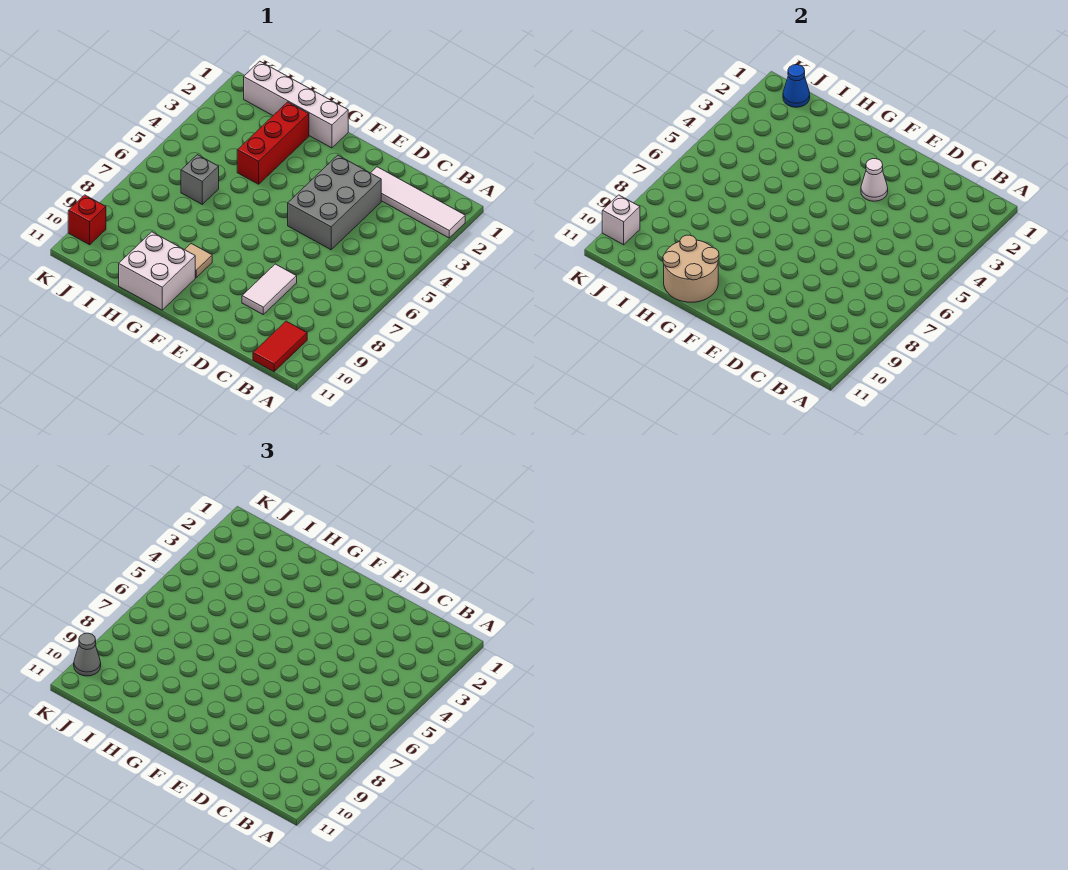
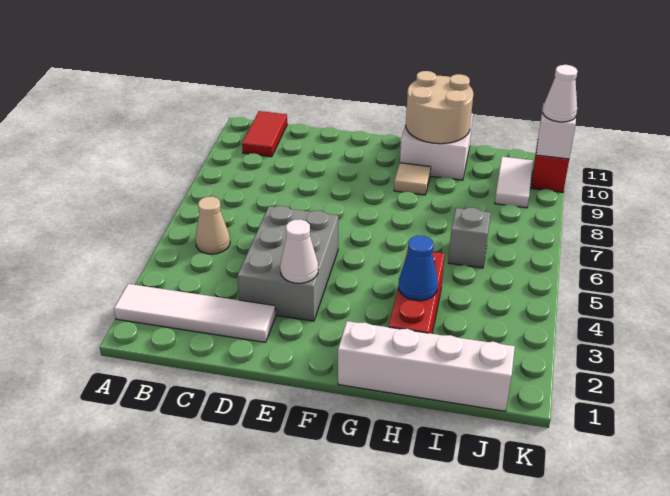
none -> tan 1x1 cone [195,197,230,254]
white 1x2 tile [242,264,297,314] -> white 1x2 tile moved to [495,157,533,208]
blue 1x1 cone [783,65,810,107] -> blue 1x1 cone moved to [399,236,438,301]
grey 1x1 cone [74,633,101,676] -> white 1x1 cone [543,65,577,122]

